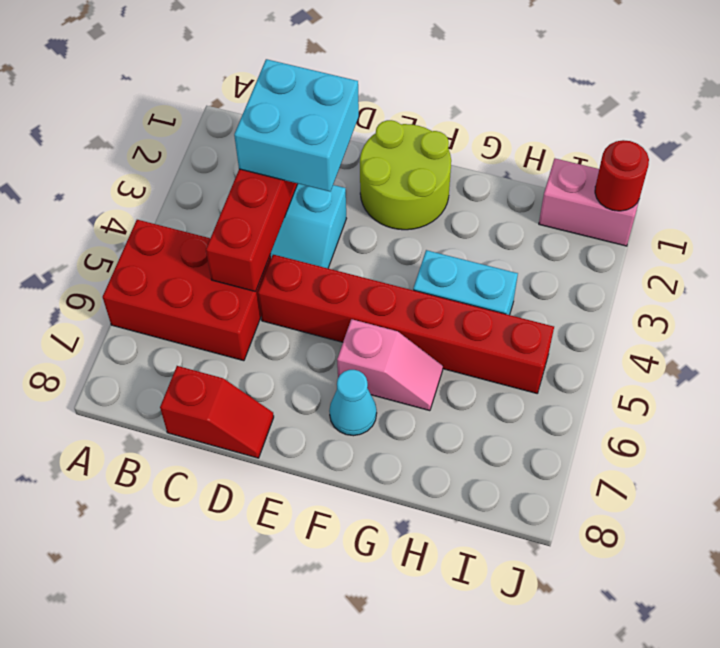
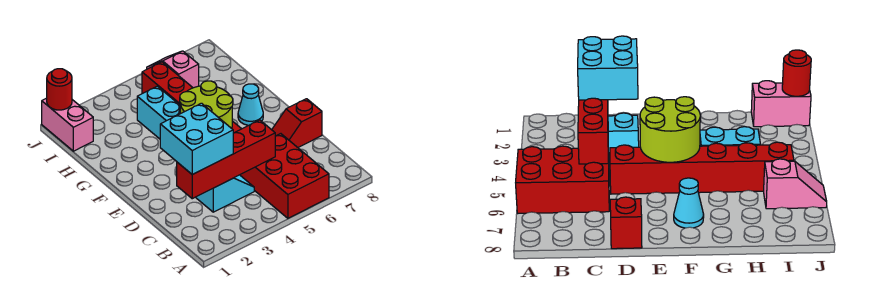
red 1x2 slope [160,366,274,458] -> red 1x2 slope turned to [272,99,322,147]
lime 2x2 round brick [360,120,451,230] -> lime 2x2 round brick moved to [180,81,233,128]
pink 1x2 slope [337,319,443,411] -> pink 1x2 slope moved to [147,51,199,88]

